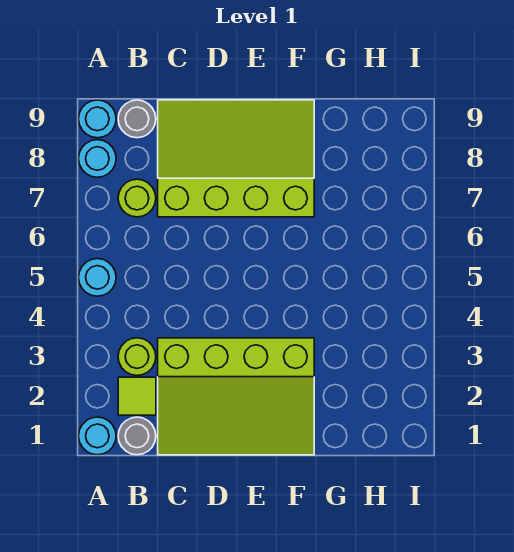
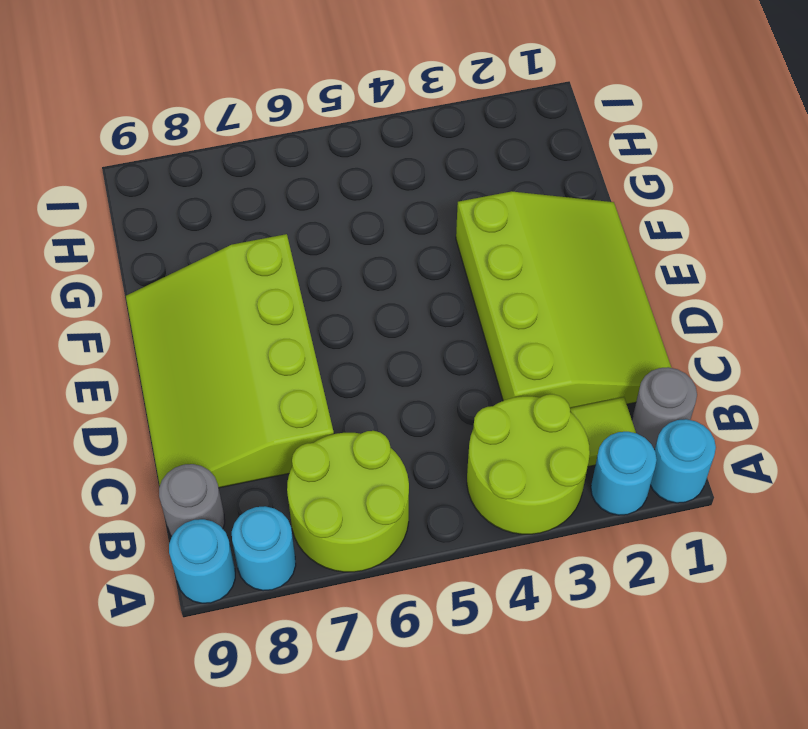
cyan 1x1 round brick [79,259,116,296] -> cyan 1x1 round brick moved to [591,432,657,515]
lime 1x1 round brick [118,338,156,375] -> lime 2x2 round brick [467,394,590,534]
lime 1x1 round brick [118,179,156,217] -> lime 2x2 round brick [287,431,409,572]

